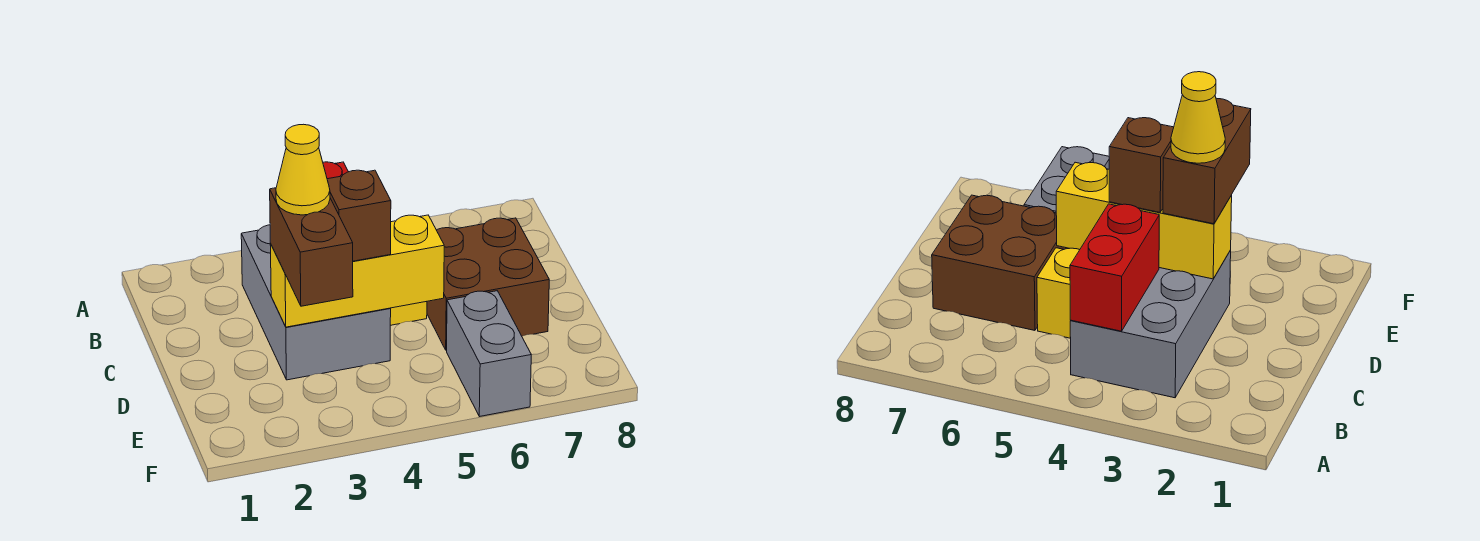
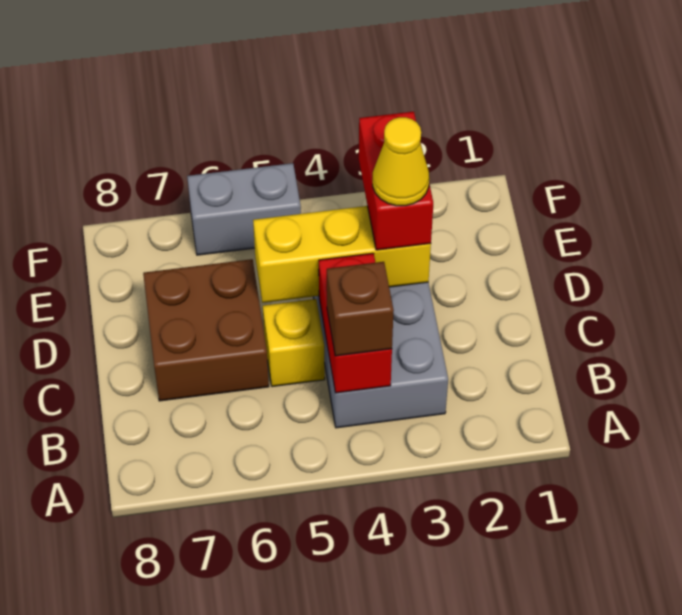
brown 1x2 brick [270,188,353,306] -> red 1x2 brick [359,112,433,250]
brown 1x1 brick [327,170,391,261] -> brown 1x1 brick moved to [327,262,394,356]
grey 1x2 brick [447,291,531,417] -> grey 1x2 brick turned to [187,163,301,255]

